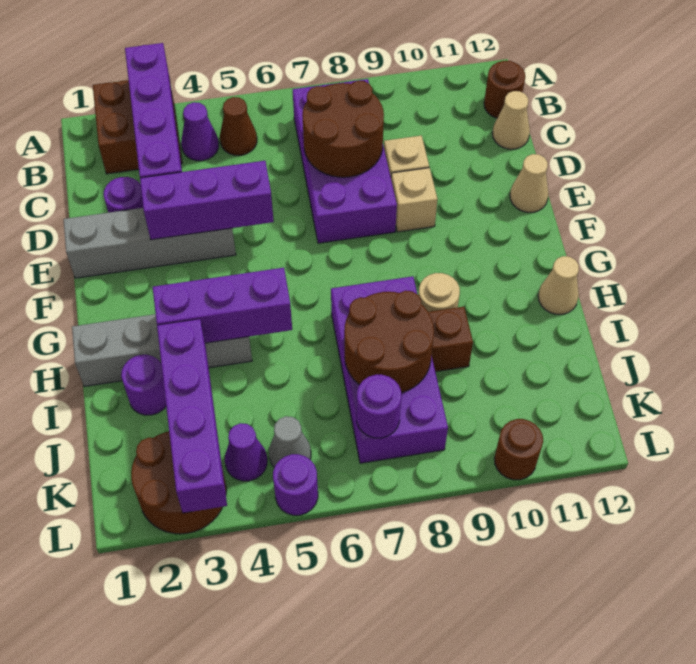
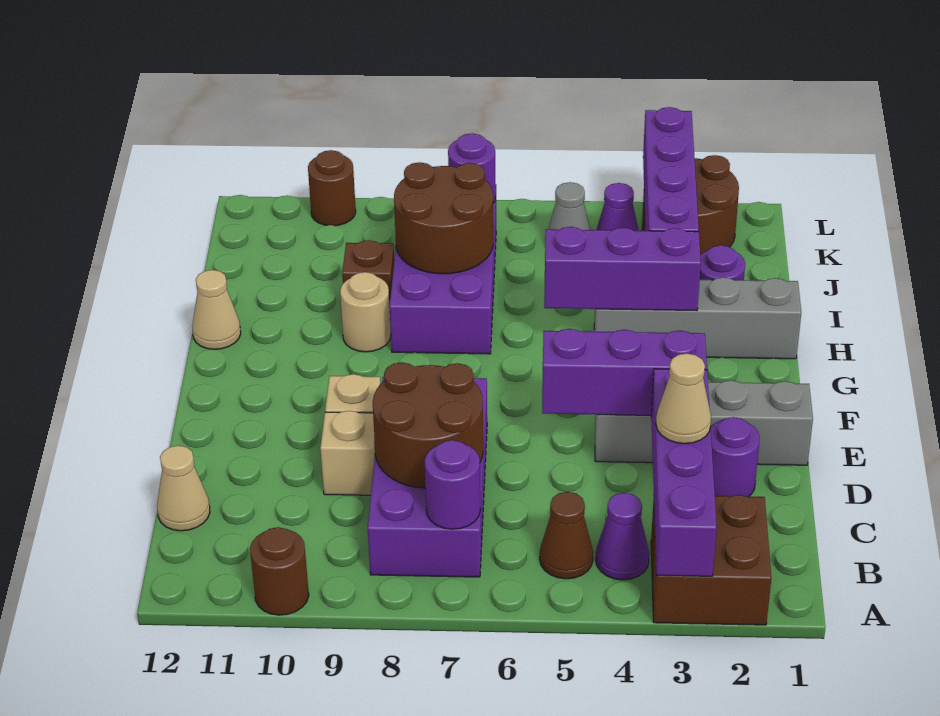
brown 1x1 round brick [484,61,525,118] -> brown 1x1 round brick moved to [250,527,309,615]
tan 1x1 cone [510,154,549,212] -> tan 1x1 cone moved to [656,353,711,444]
purple 1x1 round brick [273,454,318,515] -> purple 1x1 round brick moved to [425,440,480,529]

